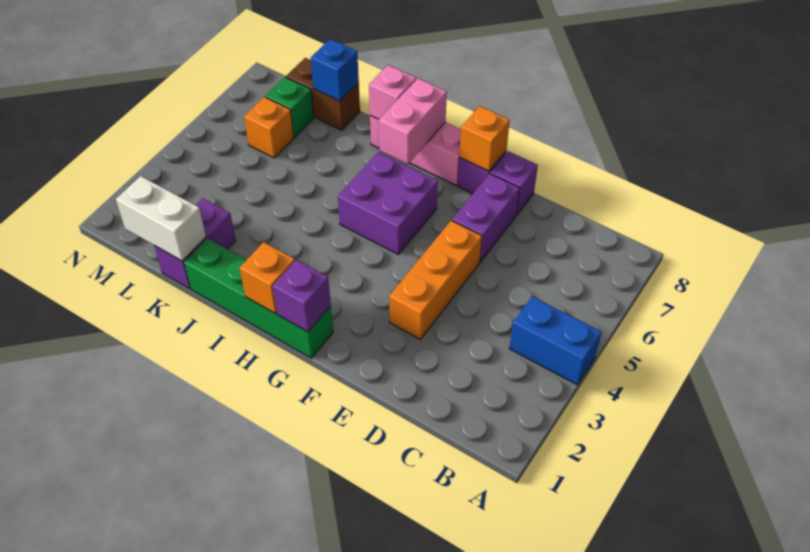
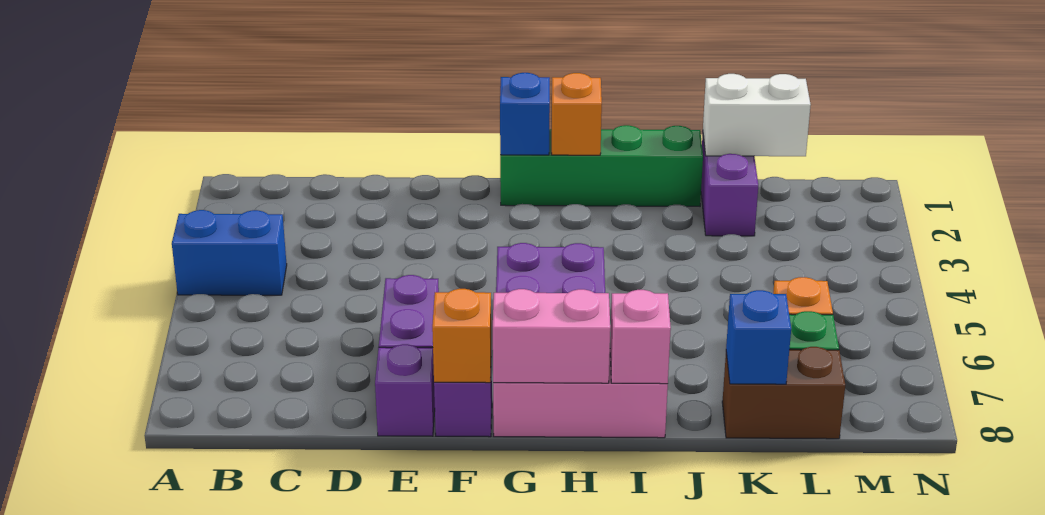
orange 1x3 brick [389,220,482,339] -> none
purple 1x1 brick [272,260,331,332] -> blue 1x1 brick [500,73,550,155]
pink 1x2 brick [379,78,447,164] -> pink 1x2 brick turned to [493,289,610,383]

